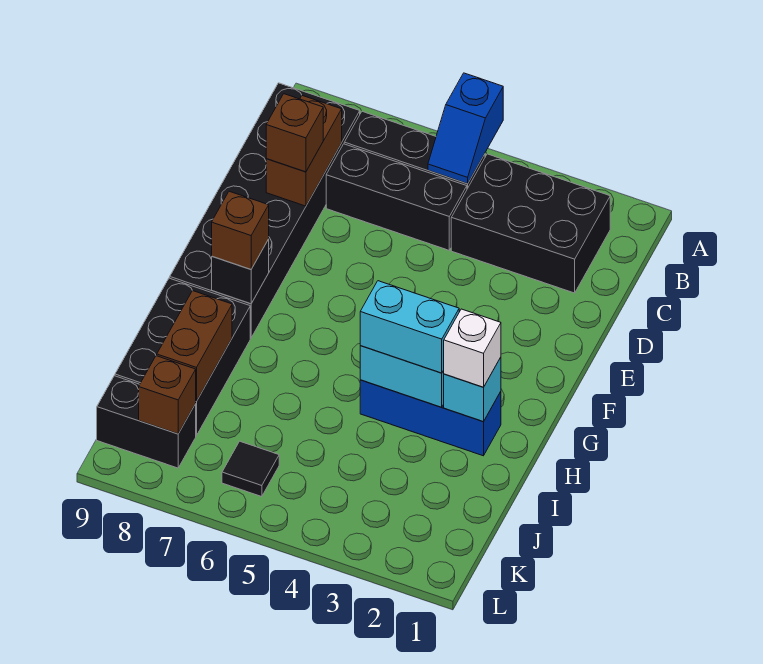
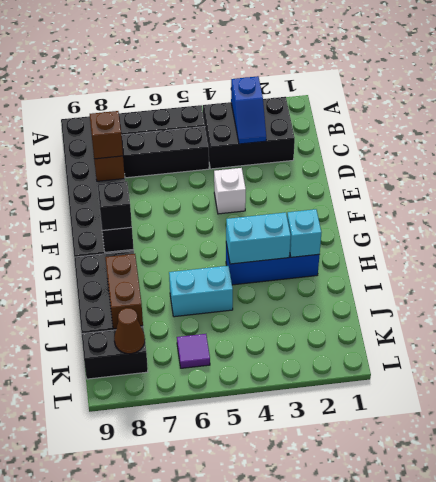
blue 1x2 slope [428,73,503,184] -> blue 1x2 slope moved to [231,76,266,144]
brown 1x1 brick [212,191,269,269] -> black 1x1 brick [98,181,132,230]
white 1x1 brick [443,309,501,387] -> white 1x1 brick moved to [214,168,246,214]
cyan 1x2 brick [360,281,459,373] -> cyan 1x2 brick moved to [169,266,233,317]
black 1x1 tile [222,441,279,497] -> purple 1x1 tile [177,334,210,368]
brown 1x1 brick [139,356,196,434] -> brown 1x1 cone [114,308,145,354]

